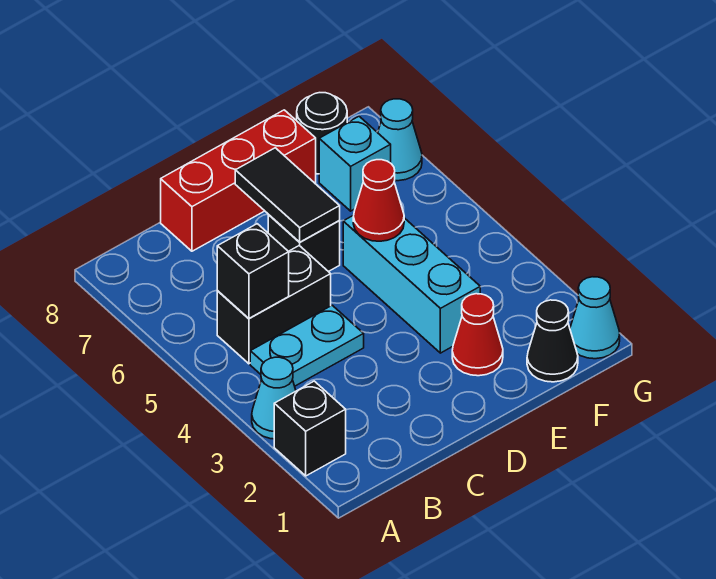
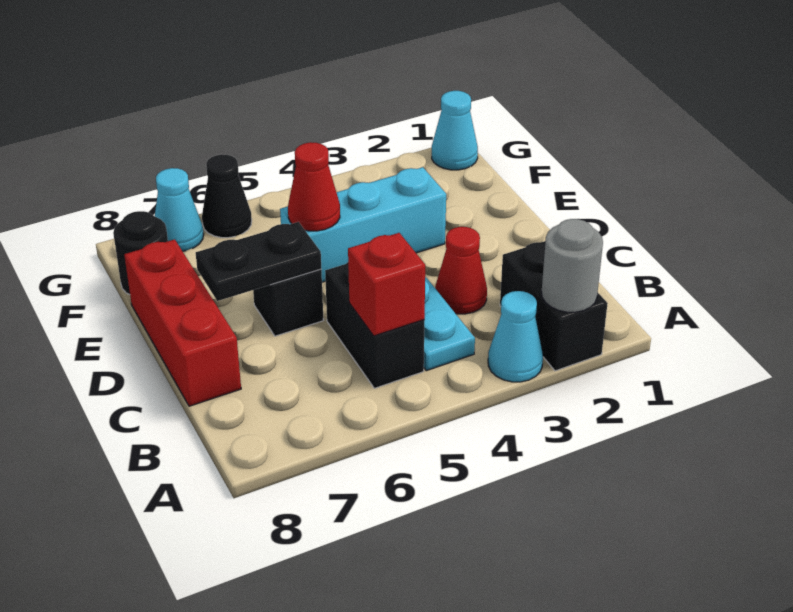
black 1x1 brick [274,381,346,476] -> black 1x2 brick [500,241,608,371]
none -> grey 1x1 round brick [542,219,603,312]
black 1x1 brick [217,224,289,318] -> red 1x1 brick [348,233,425,336]
black 1x2 tile [235,148,340,242] -> black 1x2 plate [196,222,321,301]
red 1x1 cone [452,294,503,376] -> red 1x1 cone moved to [435,227,487,314]
black 1x1 cone [527,300,578,382] -> black 1x1 cone moved to [202,154,252,238]
cyan 1x1 brick [319,116,391,211] -> none

